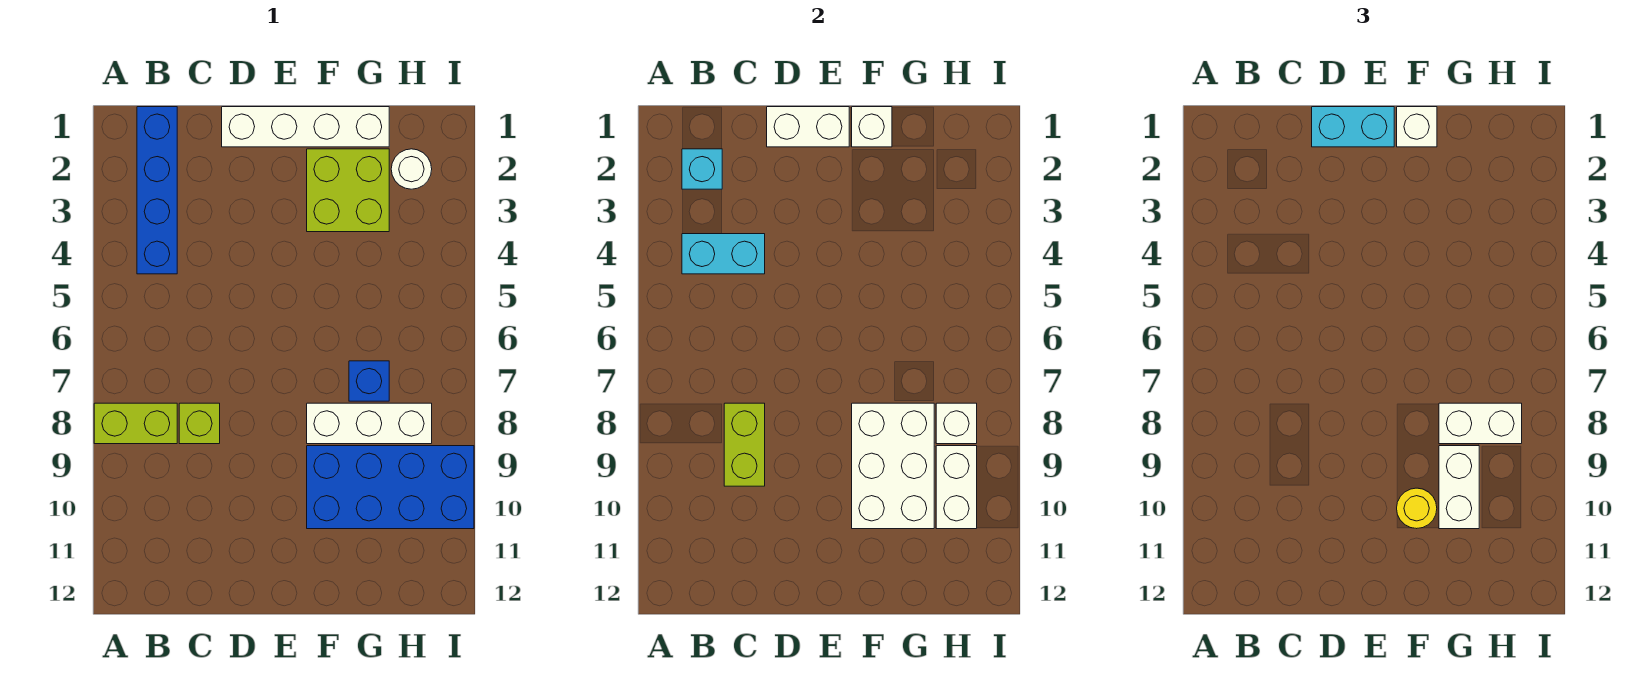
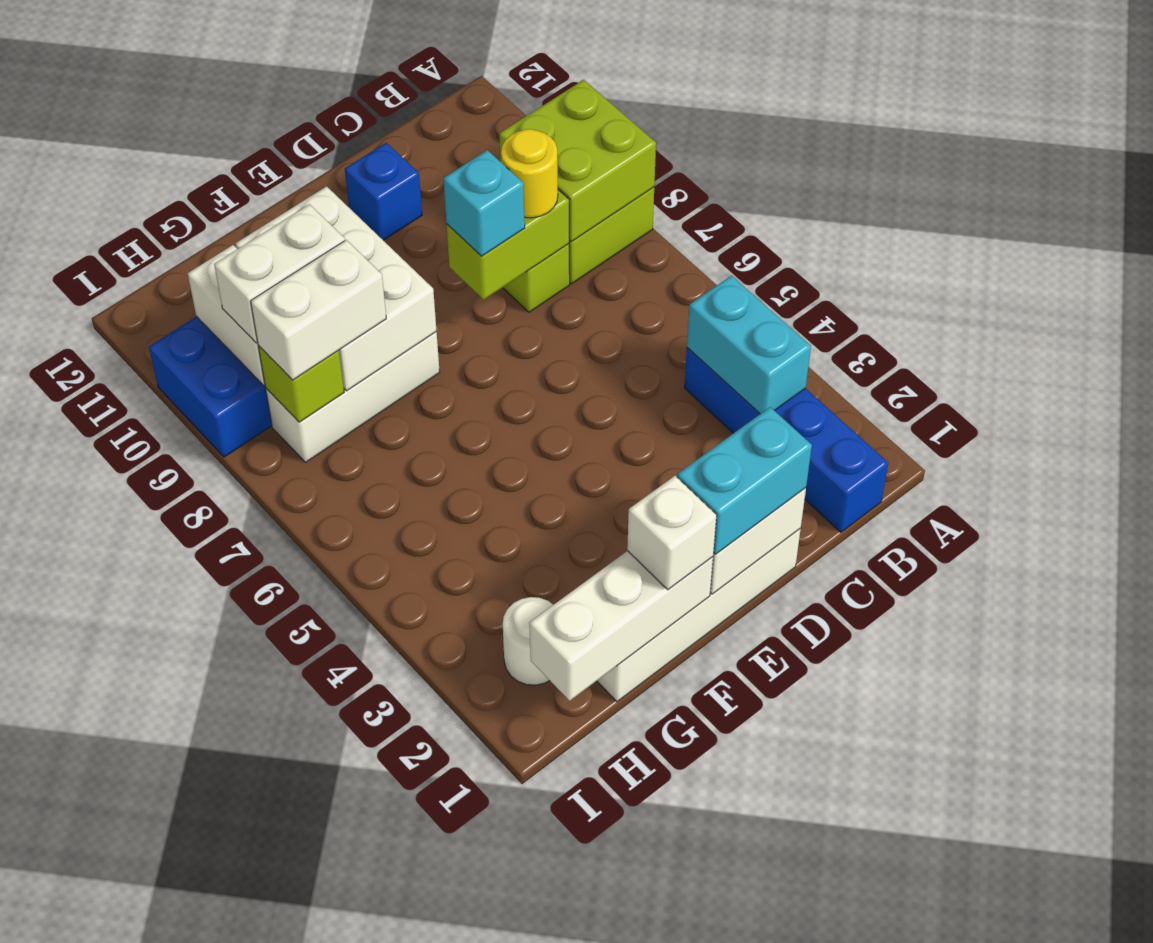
cyan 1x1 brick [682,149,722,189] -> cyan 1x1 brick moved to [443,150,525,256]
cyan 1x2 brick [682,234,765,274] -> cyan 1x2 brick turned to [687,276,811,414]
lime 1x2 brick [724,403,765,486] -> lime 1x2 brick turned to [446,190,569,300]
white 1x1 brick [852,107,892,147] -> white 1x3 brick [529,551,713,701]
lime 2x2 brick [307,149,389,232] -> lime 2x2 brick moved to [499,80,656,241]
yellow 1x1 round brick [1397,488,1437,529] -> yellow 1x1 round brick moved to [501,129,558,218]
blue 1x1 brick [349,361,389,401] -> blue 1x1 brick moved to [345,143,422,240]
white 1x2 brick [1439,446,1479,529] -> white 1x2 brick turned to [214,204,345,343]
white 1x1 brick [936,403,977,444] -> lime 1x1 brick [258,346,344,422]

